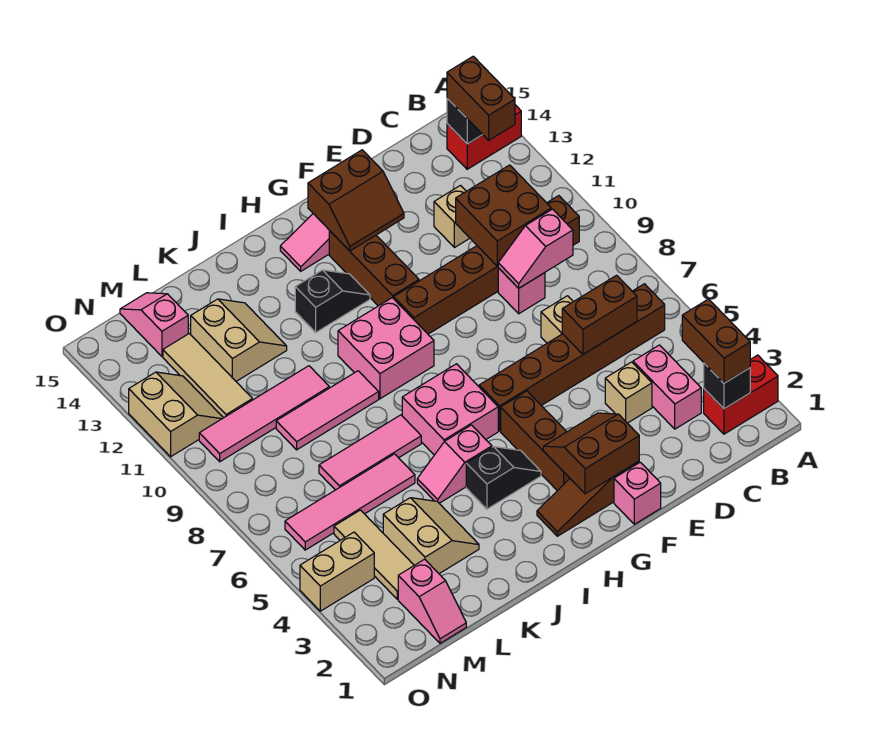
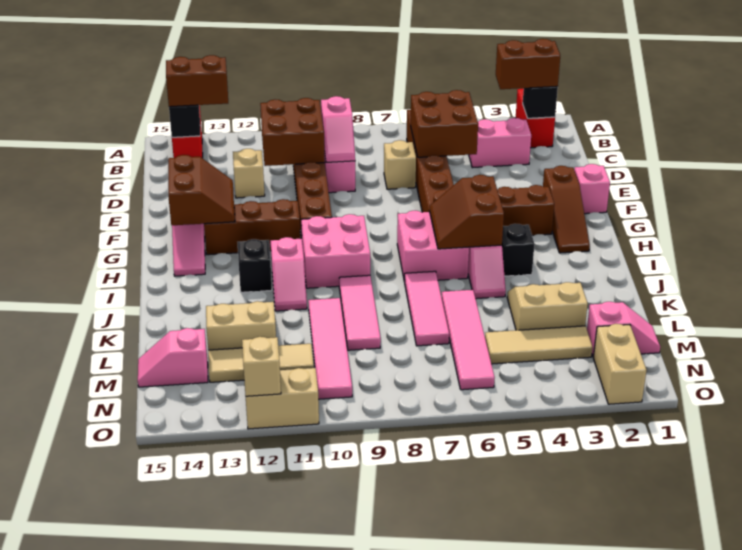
brown 1x2 brick [562,275,637,354] -> brown 2x2 brick [411,90,478,157]
tan 1x1 brick [605,362,652,423] -> tan 1x1 brick moved to [242,337,281,396]
brown 2x2 slope [543,413,639,494] -> brown 2x2 slope moved to [429,175,504,249]
none -> pink 1x2 slope [271,237,307,311]
tan 1x2 brick [300,532,374,611] -> tan 1x2 brick moved to [593,324,646,404]

